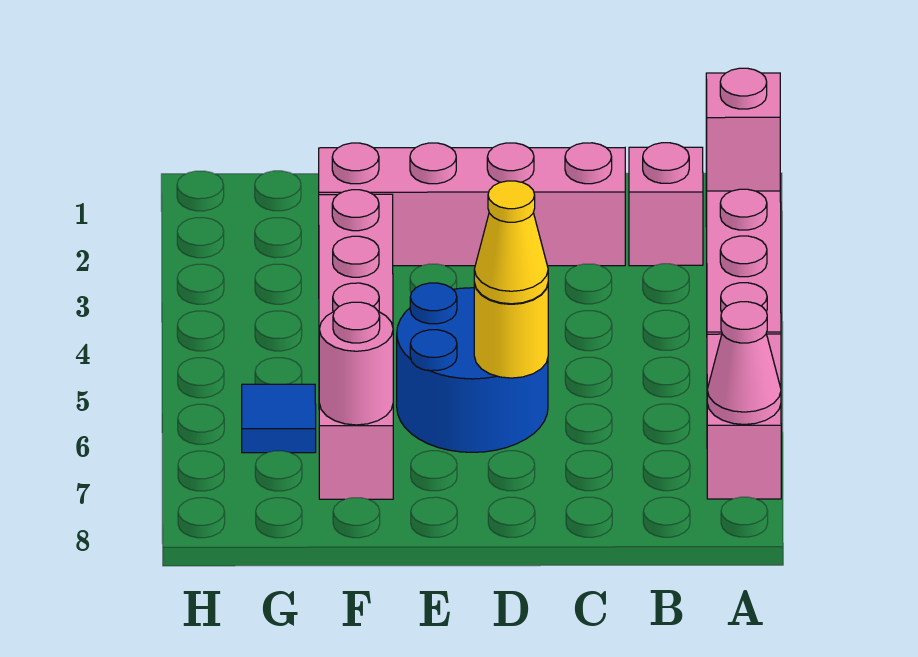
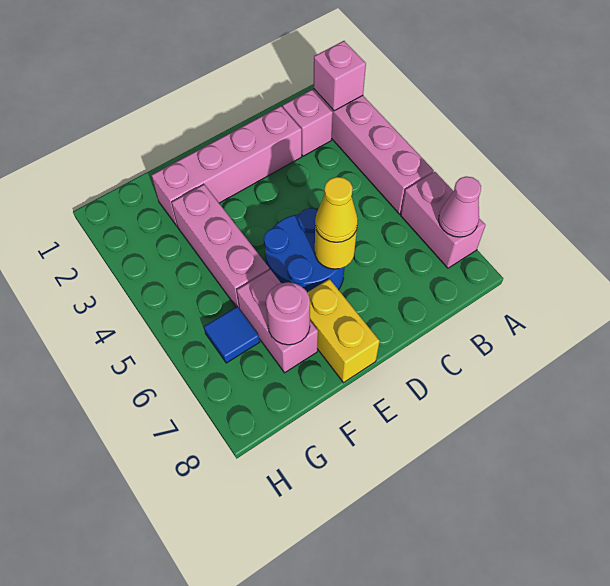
none -> yellow 1x2 brick [307,279,380,383]

